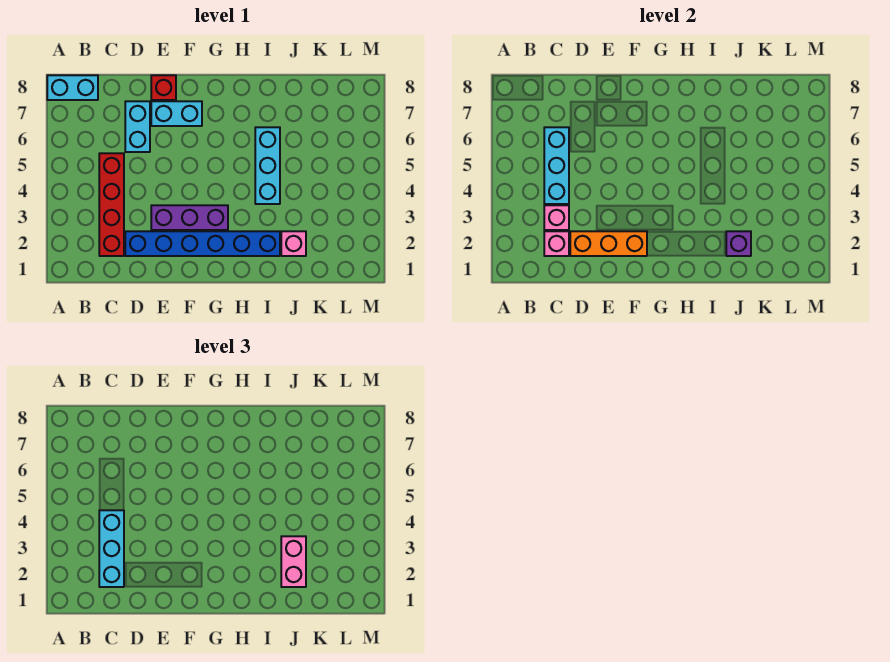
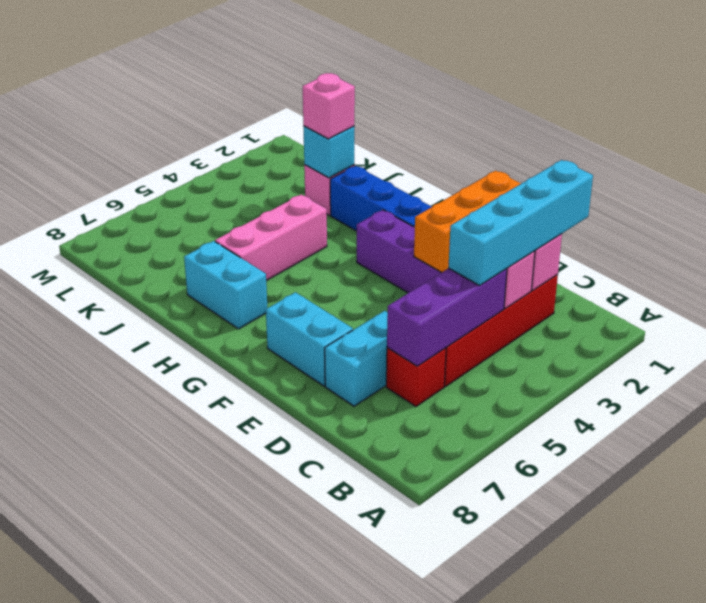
cyan 1x2 brick [47,75,98,100] -> cyan 1x2 brick moved to [184,241,267,329]
cyan 1x3 brick [99,510,124,587] -> cyan 1x4 brick [448,160,593,286]
cyan 1x3 brick [544,127,569,204] -> purple 1x3 brick [387,268,507,366]
orange 1x3 brick [570,231,647,256] -> orange 1x3 brick turned to [414,171,521,273]
red 1x1 brick [151,75,176,100] -> red 1x1 brick moved to [386,348,446,406]
cyan 1x3 brick [255,127,280,204] -> pink 1x3 brick [215,194,327,281]
purple 1x1 brick [726,231,751,256] -> cyan 1x1 brick [303,126,354,178]
pink 1x2 brick [281,536,306,587] -> pink 1x1 brick [303,73,355,139]

